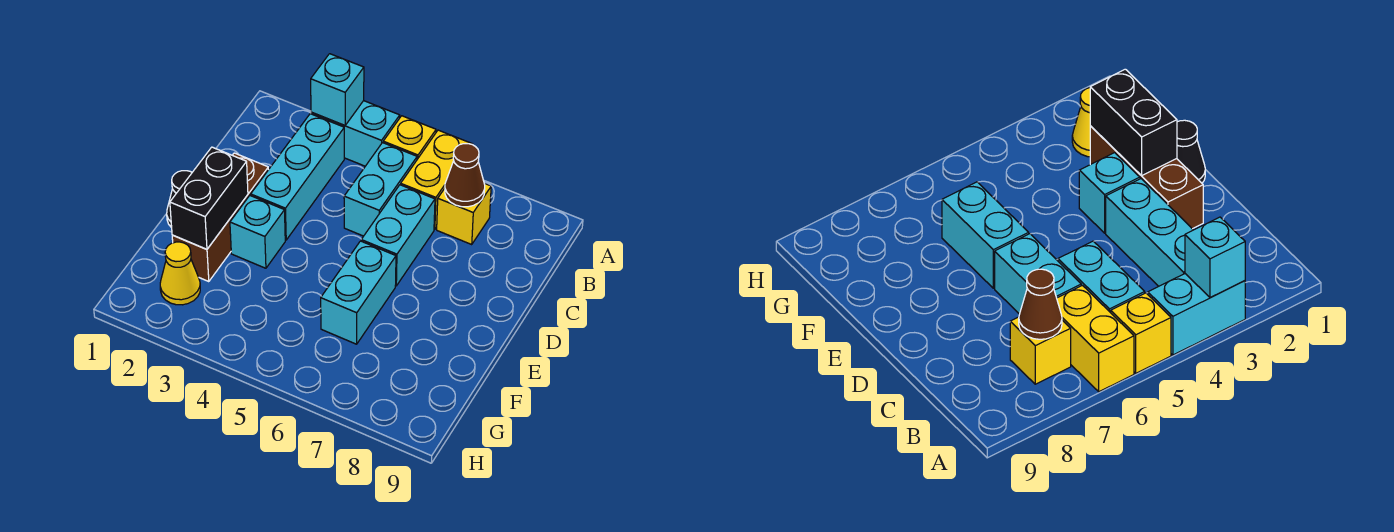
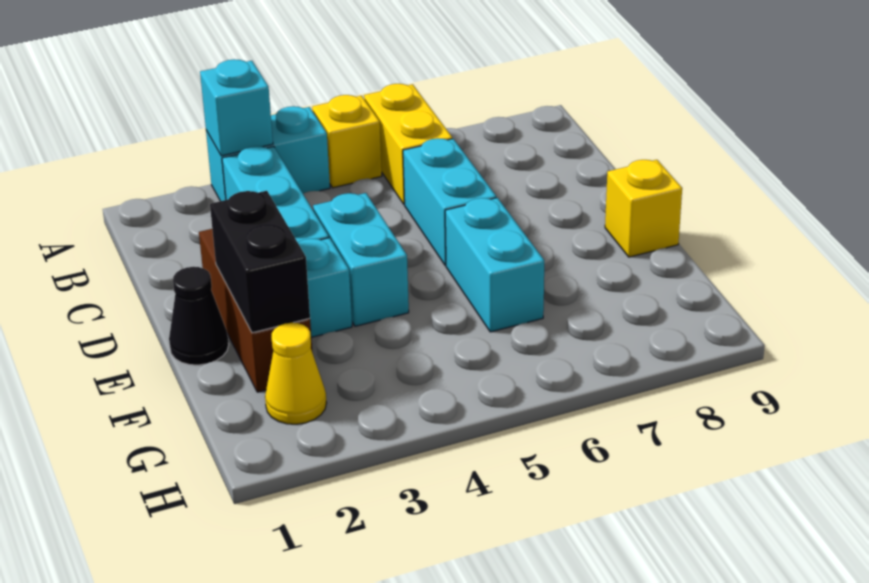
cyan 1x2 brick [344,143,417,236] -> cyan 1x2 brick moved to [313,193,409,326]
yellow 1x1 brick [437,183,491,244] -> yellow 1x1 brick moved to [605,160,682,257]
brown 1x1 cone [445,144,485,207] -> none

